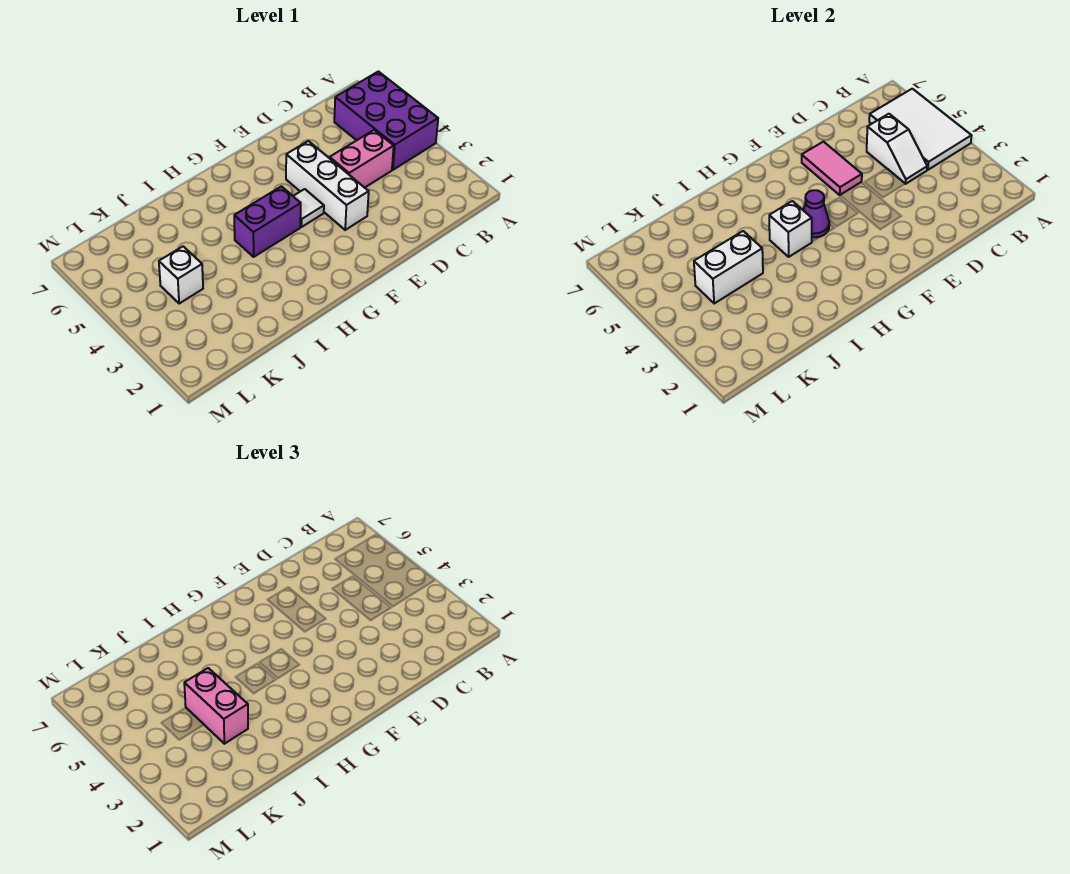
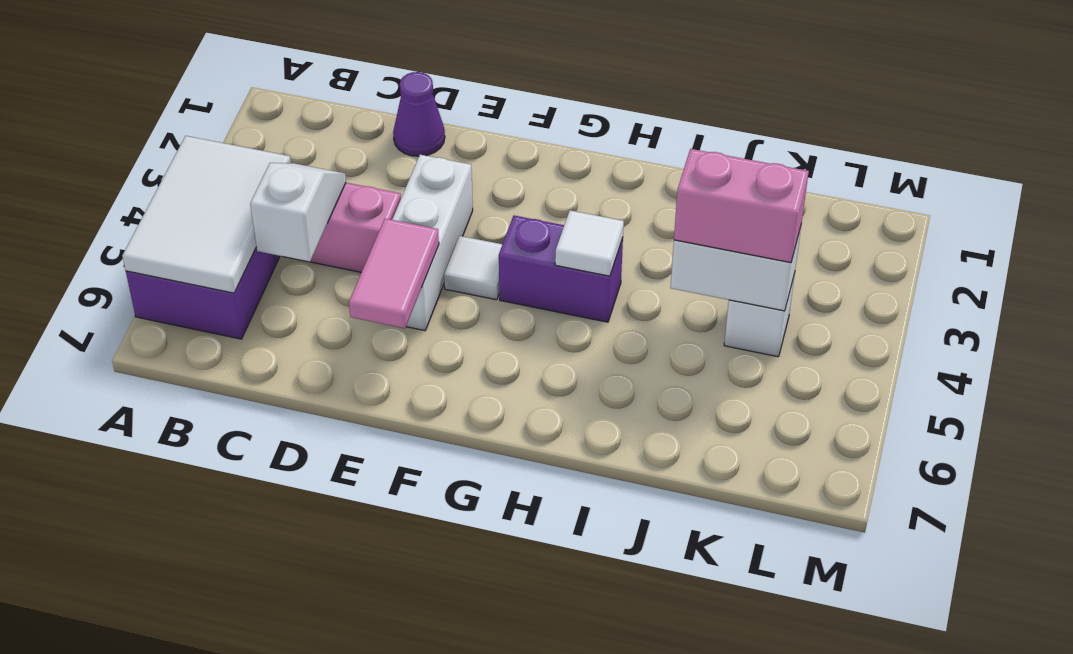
purple 1x1 cone [803,190,829,237] -> purple 1x1 cone moved to [393,72,445,156]
white 1x1 brick [769,201,812,257] -> white 1x1 tile [555,210,624,276]
pink 1x2 brick [184,668,248,744] -> pink 1x2 brick turned to [674,149,809,263]

